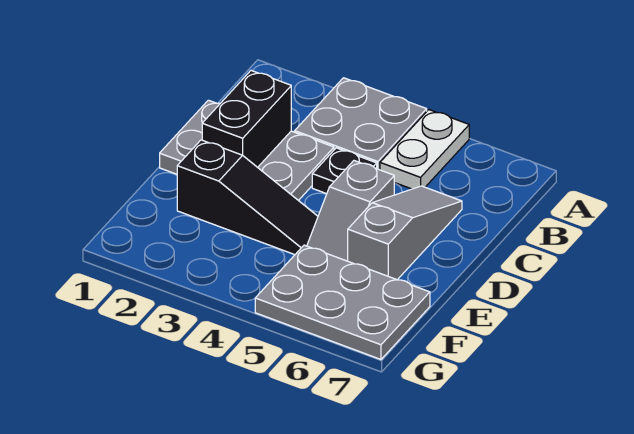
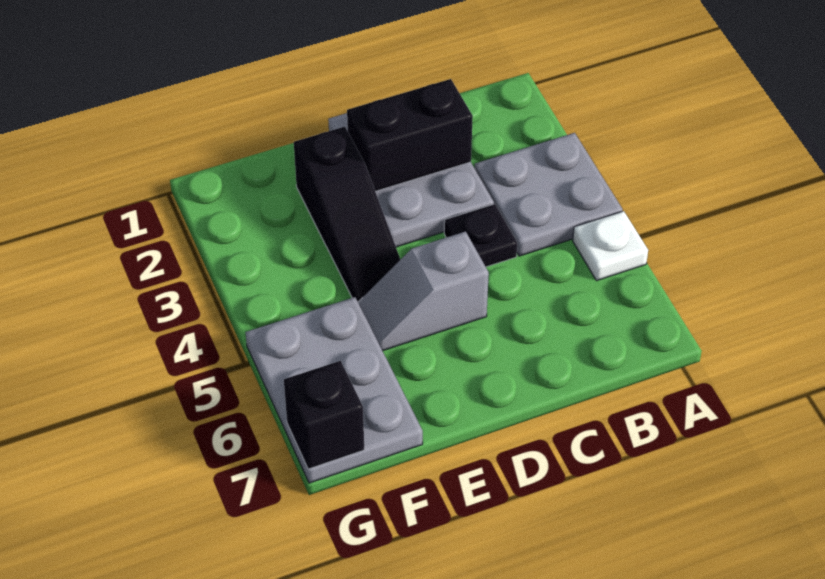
white 1x2 plate [380,110,469,189] -> white 1x1 plate [573,211,648,281]
grey 1x3 slope [348,186,462,280] -> none
none -> black 1x1 brick [284,361,364,469]

